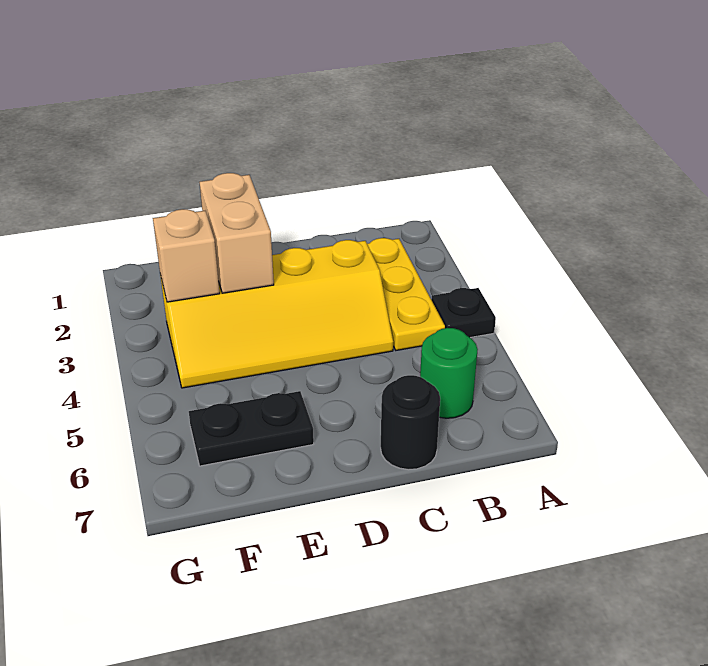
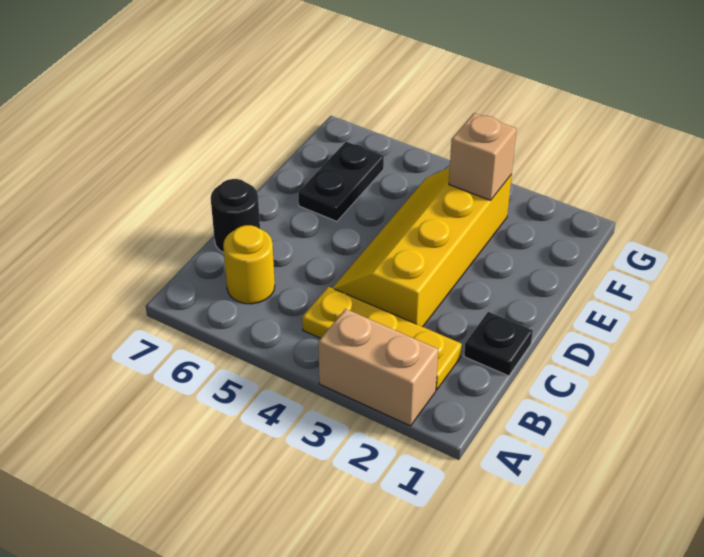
black 1x1 plate [431,288,496,338] -> black 1x1 plate moved to [464,312,533,376]
green 1x1 round brick [420,328,478,418] -> yellow 1x1 round brick [223,225,275,304]
tan 1x2 brick [200,173,274,293] -> tan 1x2 brick moved to [318,309,438,426]

